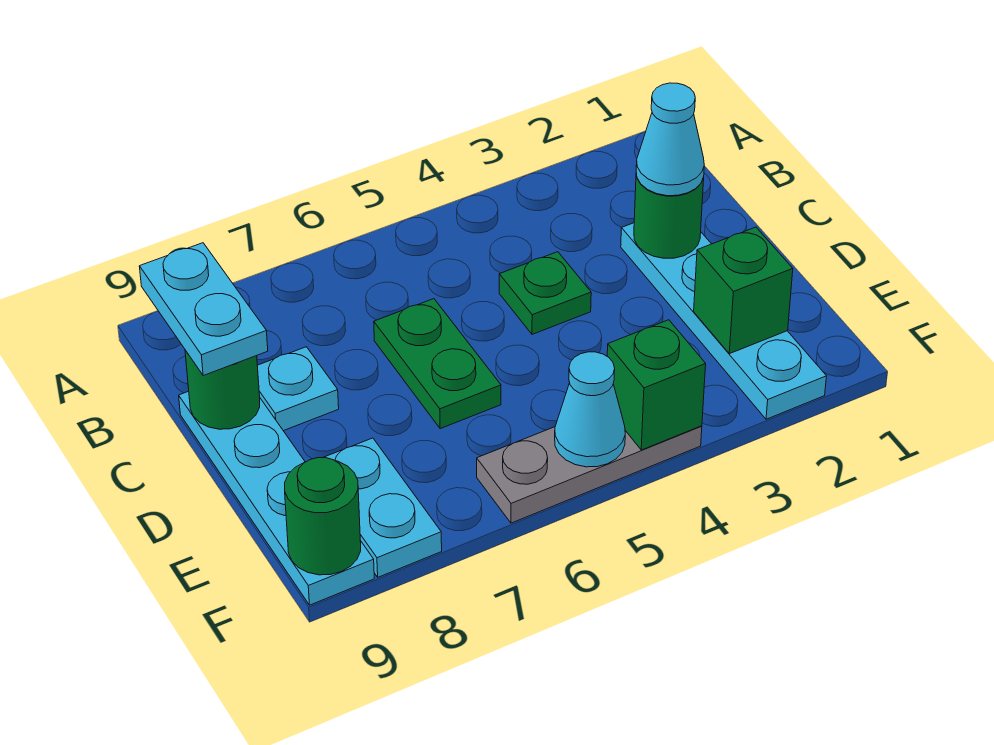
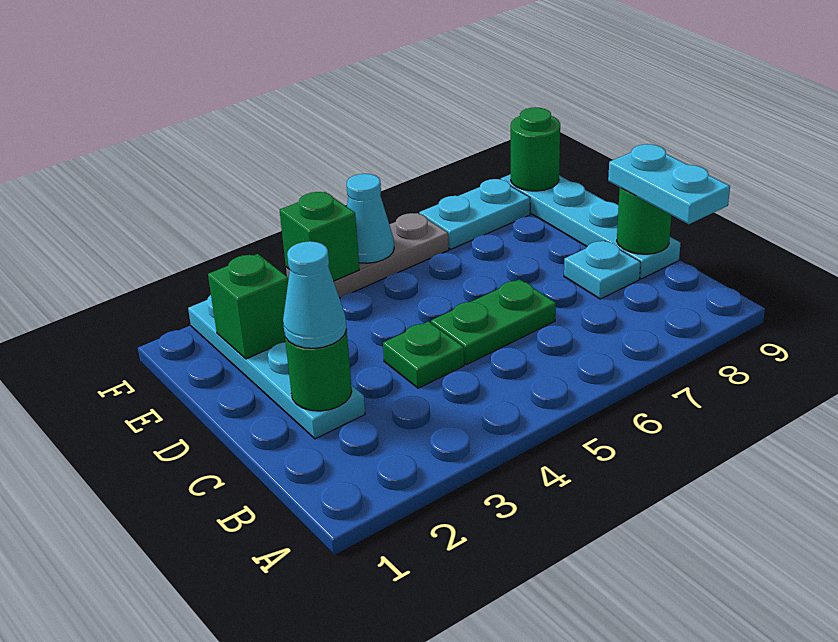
green 1x2 plate [374,299,501,429] -> green 1x2 plate turned to [431,279,556,364]
cyan 1x2 plate [323,438,442,577] -> cyan 1x2 plate turned to [419,179,530,249]

